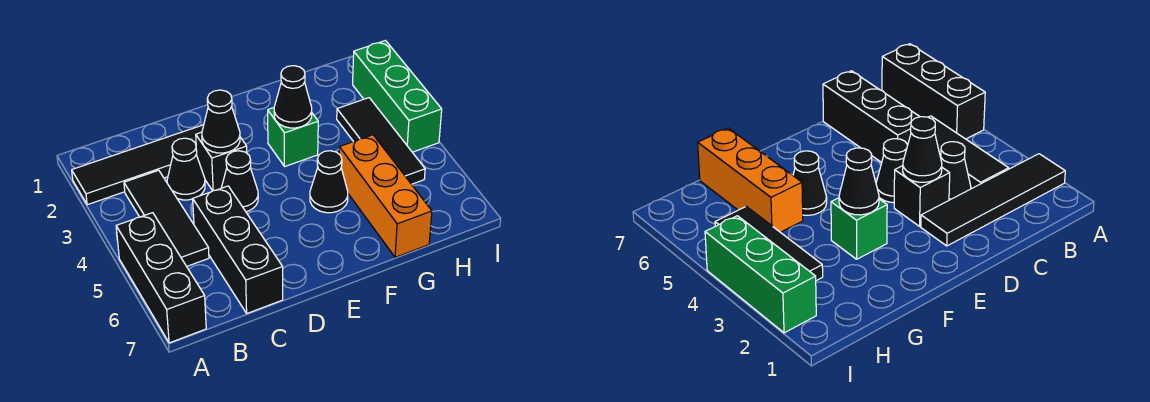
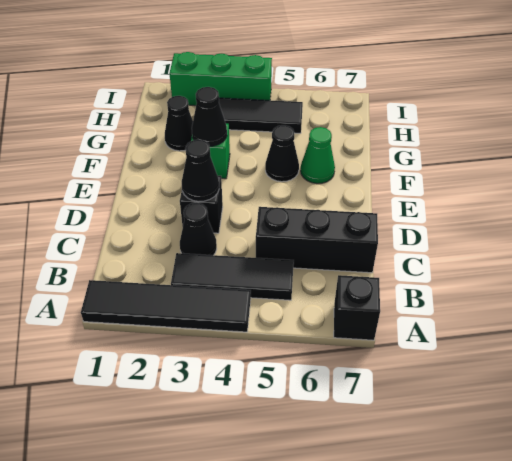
black 1x4 tile [72,125,204,205] -> black 1x4 tile turned to [81,280,251,332]
black 1x3 brick [116,213,206,343] -> black 1x1 brick [334,275,380,340]
black 1x1 cone [221,151,258,212] -> black 1x1 cone moved to [165,96,193,151]
none -> green 1x1 cone [301,127,335,184]
orange 1x3 brick [339,135,432,257] -> none

